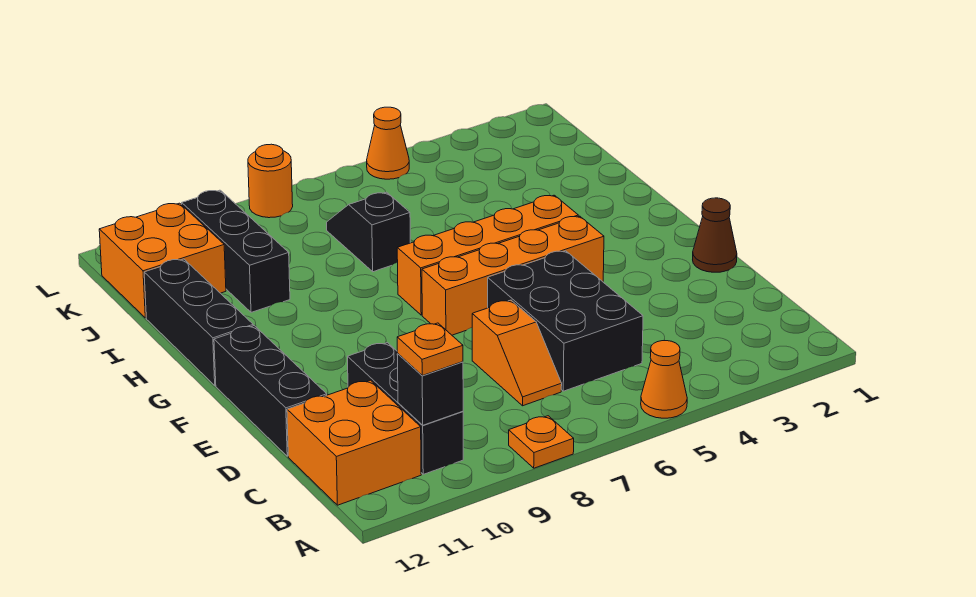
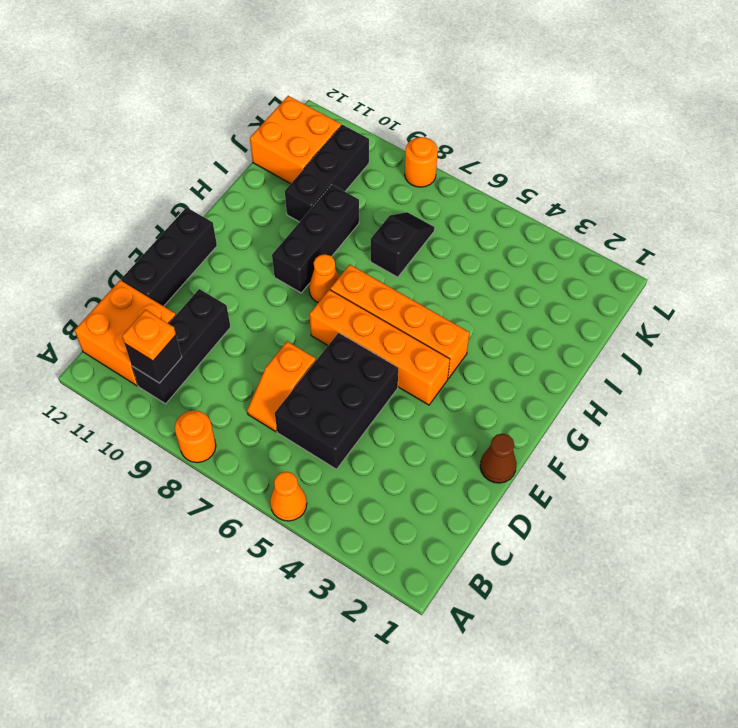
orange 1x1 plate [509,416,574,468] -> orange 1x1 round brick [175,411,216,463]
black 1x3 brick [144,259,253,386] -> black 1x3 brick moved to [272,185,359,293]
orange 1x1 cone [367,107,409,179] -> orange 1x1 cone moved to [309,254,339,303]

